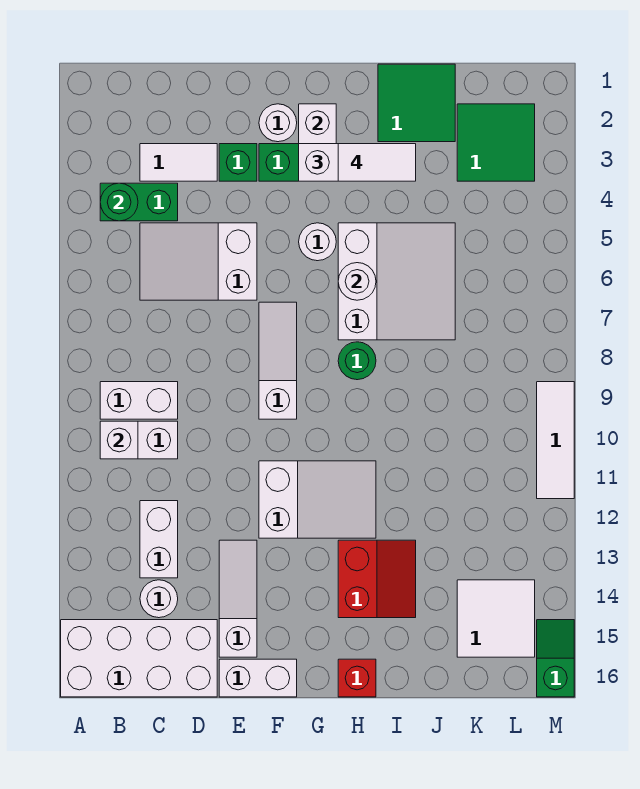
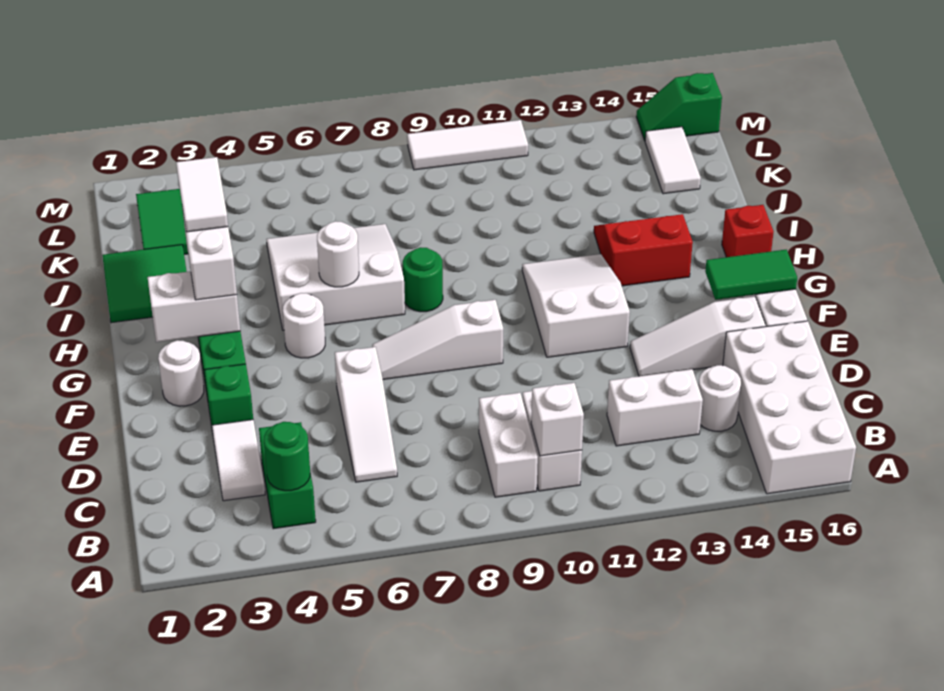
white 2x3 slope [140,223,257,300] -> white 1x3 slope [335,347,397,482]
none -> green 1x2 tile [705,250,797,300]
white 2x2 tile [457,580,535,657] -> white 1x2 tile [645,127,701,194]

